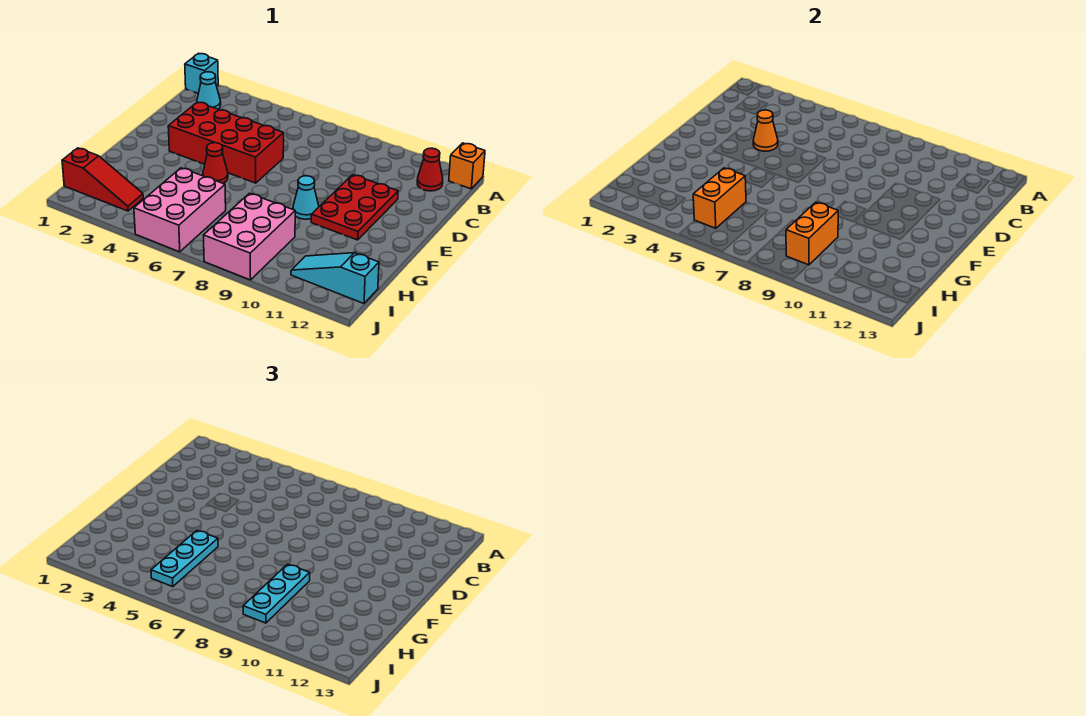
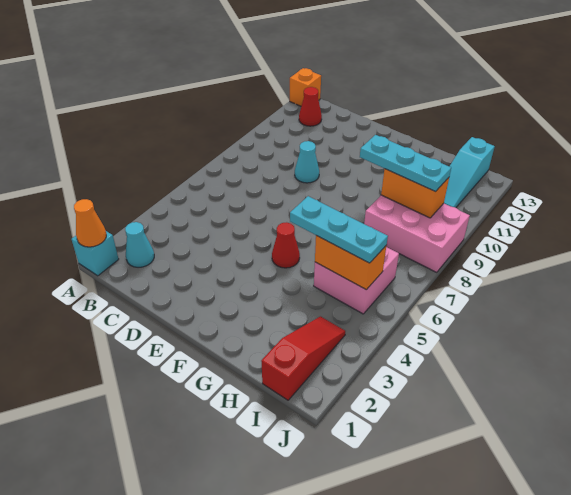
red 2x4 brick [168,102,284,183] -> none
orange 1x1 cone [753,110,778,151] -> orange 1x1 cone moved to [74,199,106,247]
red 2x3 plate [311,175,398,240] -> none
cyan 1x1 cone [293,176,319,219] -> cyan 1x1 cone moved to [295,141,319,183]
pink 2x3 brick [134,168,226,252] -> pink 2x2 brick [314,247,399,314]

